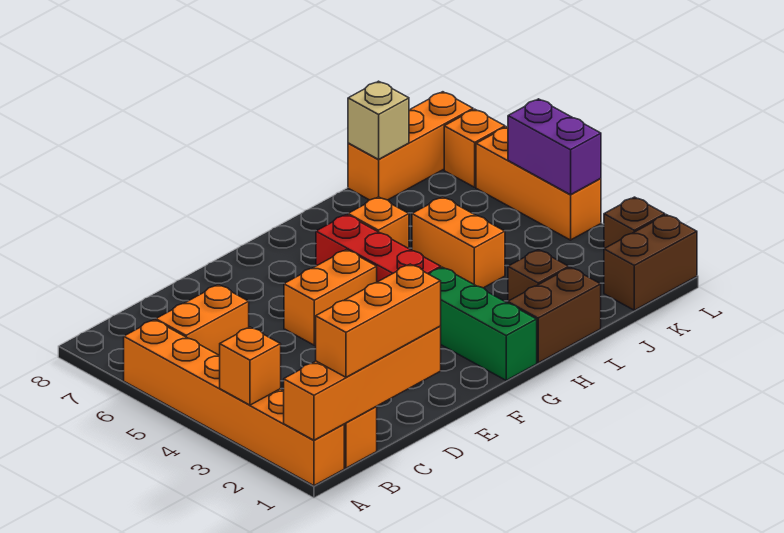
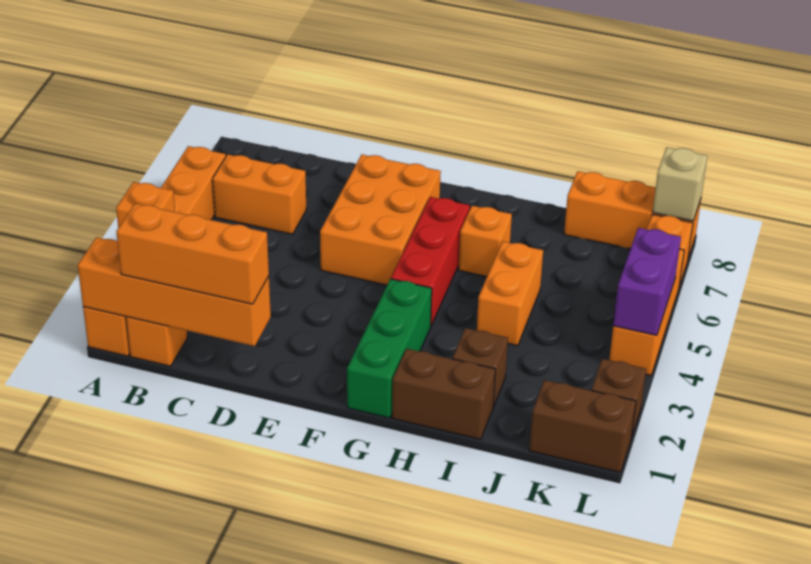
orange 1x2 brick [284,250,377,345] -> orange 2x3 brick [320,155,441,285]
tan 1x1 brick [348,81,409,159] -> tan 1x1 brick moved to [653,147,707,221]

